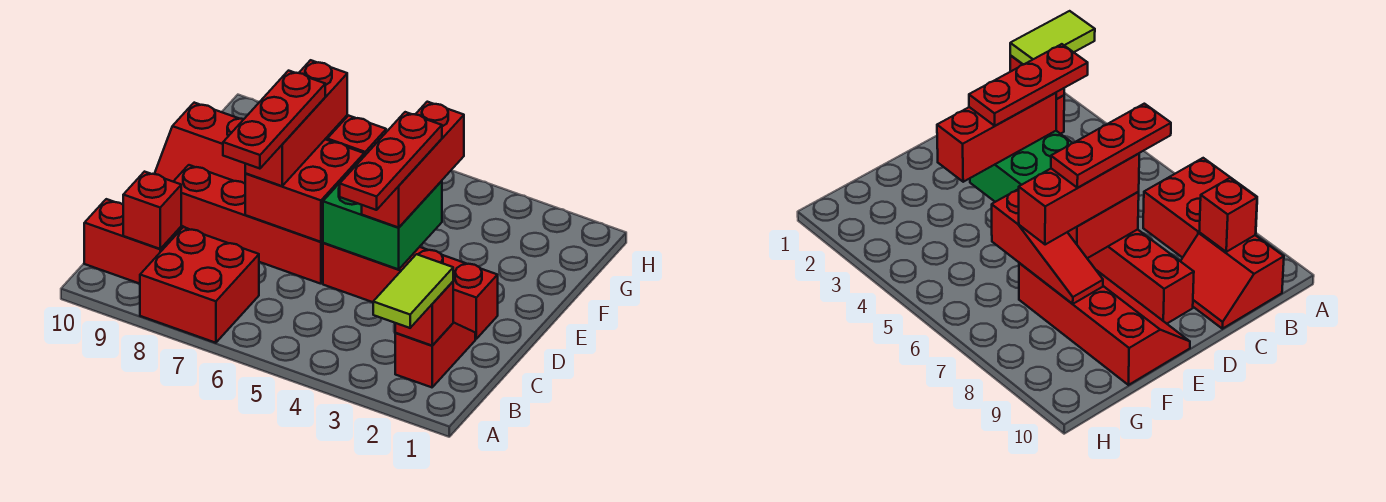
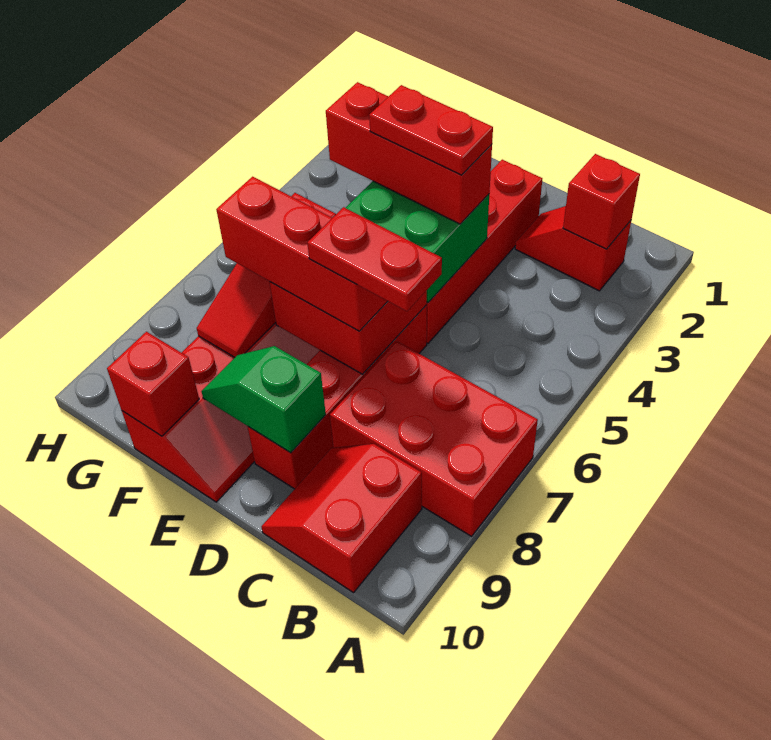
lime 1x2 tile [373,254,453,328] -> none
red 2x2 brick [140,227,259,343] -> red 2x3 brick [330,341,538,536]
red 1x1 brick [123,172,181,249] -> red 1x1 brick moved to [107,332,199,436]
red 1x3 plate [340,112,442,210] -> red 1x2 plate [369,85,493,175]
red 1x3 plate [223,71,325,169] -> red 1x2 plate [307,207,442,311]
none -> green 1x2 slope [201,346,326,453]

